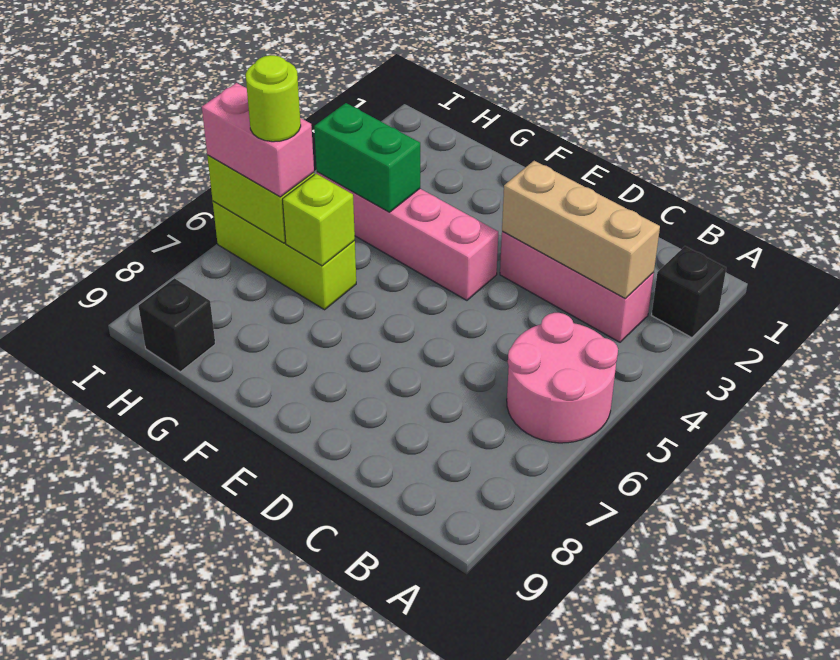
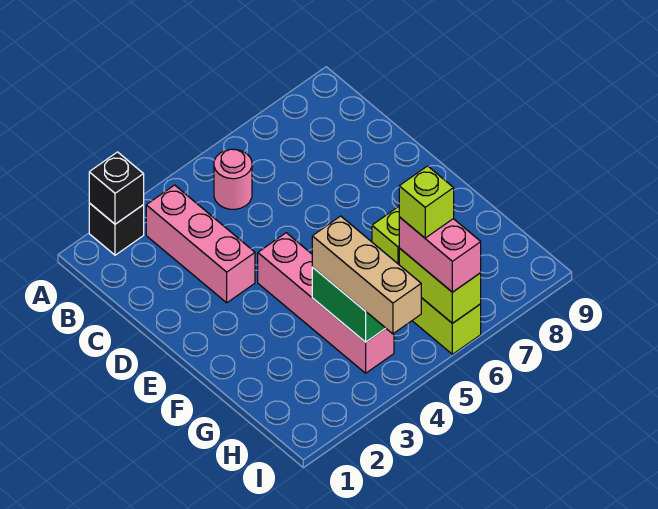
pink 2x2 round brick [507,313,618,443] -> pink 1x1 round brick [214,149,252,209]
tan 1x3 brick [502,161,660,299] -> tan 1x3 brick moved to [312,216,421,334]
lime 1x1 round brick [246,55,301,142] -> lime 1x1 brick [399,166,454,238]
black 1x1 brick [139,278,215,372] -> black 1x1 brick moved to [89,152,144,224]

